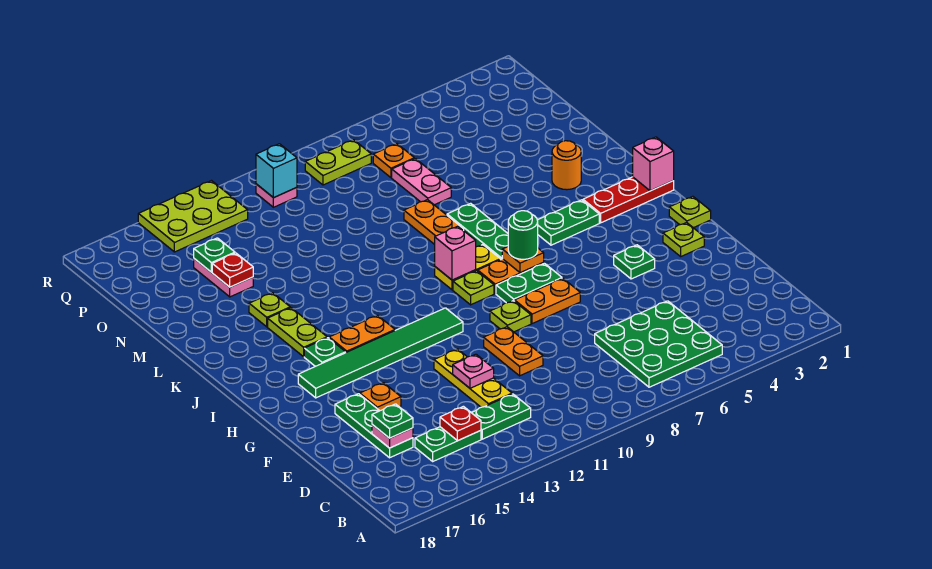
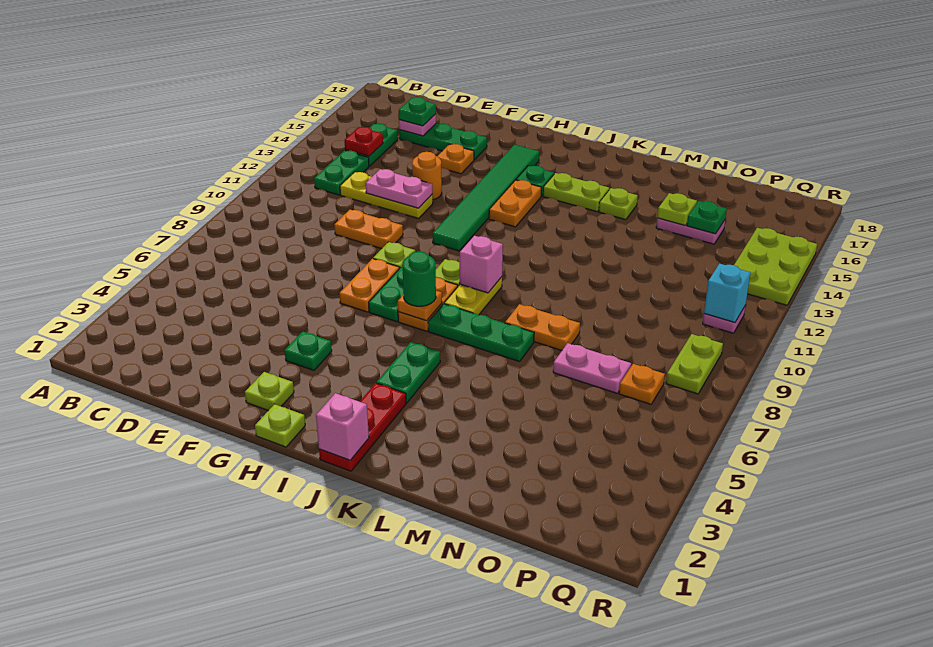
green 3x3 plate [595,301,722,387] -> none
pink 1x1 plate [453,354,494,388] -> pink 1x2 plate [366,169,432,208]
orange 1x1 round brick [552,141,581,190] -> orange 1x1 round brick moved to [412,152,442,200]
red 1x1 plate [212,253,253,287] -> lime 1x1 plate [657,193,697,226]

